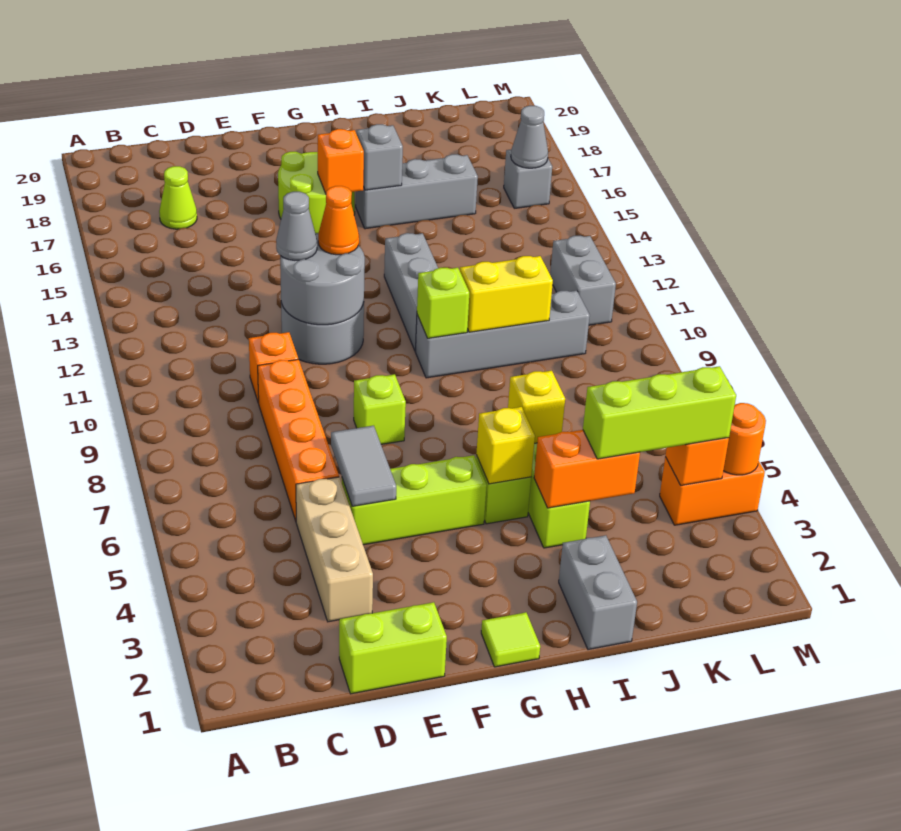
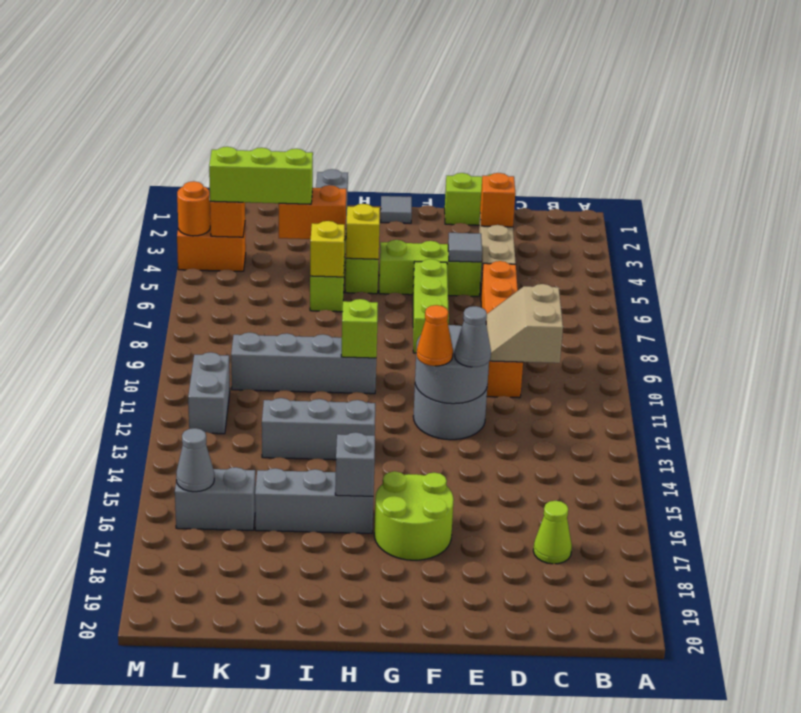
none -> tan 2x2 slope [486,284,563,363]
grey 1x2 tile [331,426,396,506] -> grey 1x1 tile [448,233,482,262]
lime 1x1 brick [354,374,406,444] -> lime 1x3 brick [413,259,449,353]
lime 1x1 tile [481,612,540,667] -> grey 1x1 tile [381,196,412,223]
orange 1x1 brick [318,129,364,193] -> orange 1x1 brick moved to [480,173,515,227]
grey 1x3 brick [384,233,438,351] -> grey 1x3 brick turned to [262,398,375,460]
yellow 1x2 brick [460,256,553,332] -> none
grey 1x1 brick [504,150,552,208] -> grey 1x2 brick [175,467,256,530]

